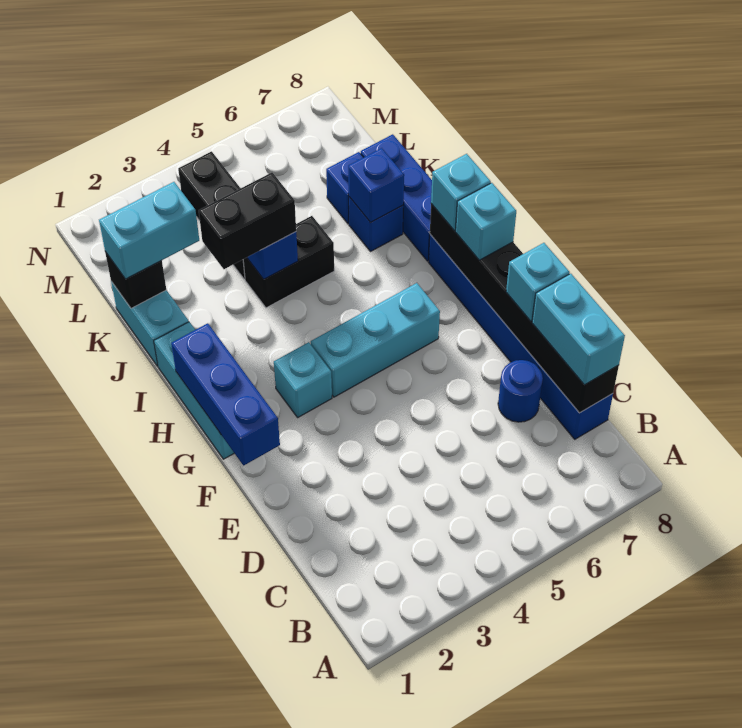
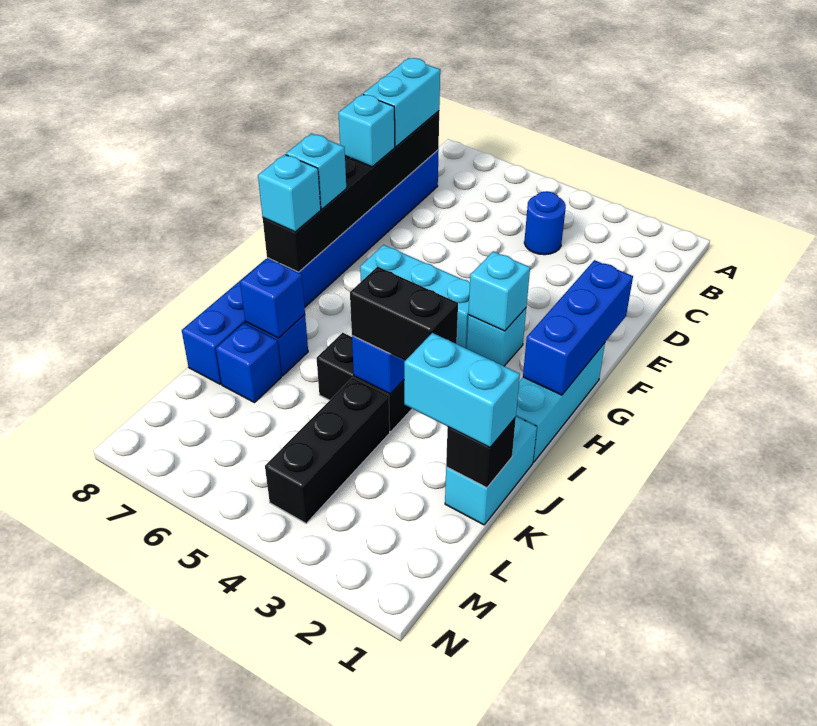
blue 1x1 round brick [498,360,543,422] -> blue 1x1 round brick moved to [524,191,566,255]
none -> cyan 1x1 brick [468,251,530,331]

